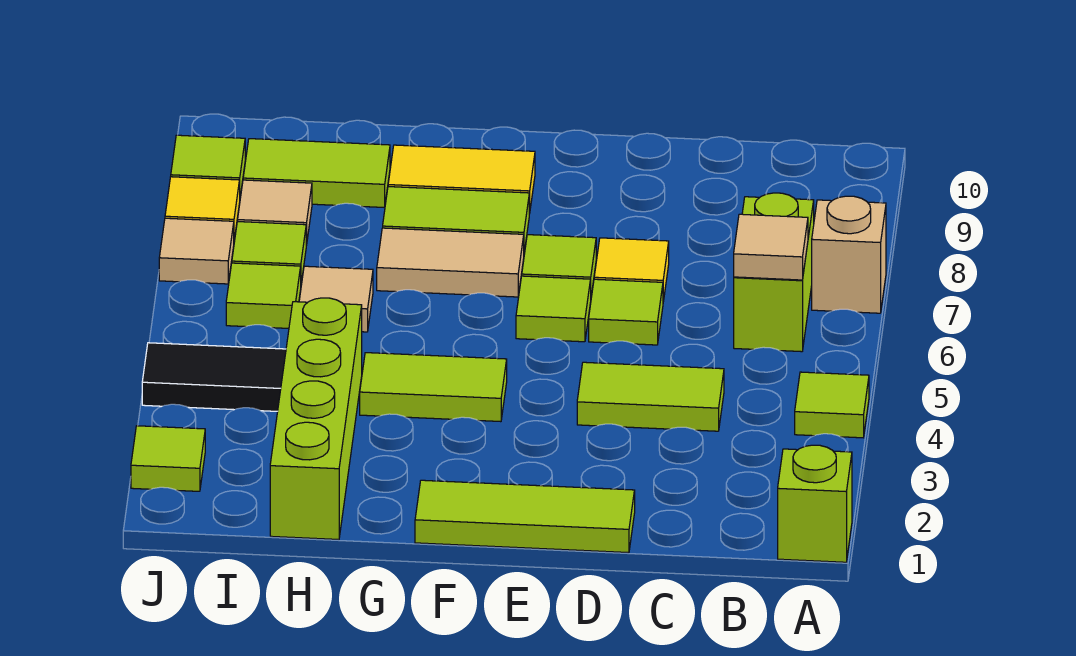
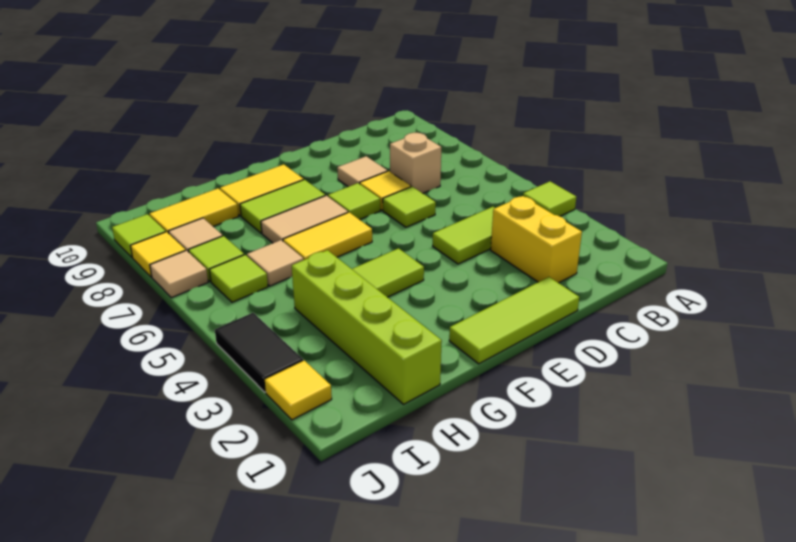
lime 1x1 brick [778,445,852,562] -> none
tan 1x1 brick [812,196,886,313] -> tan 1x1 brick moved to [390,133,441,193]
lime 1x2 brick [734,193,814,352] -> none
tan 1x1 tile [734,214,808,280] -> tan 1x1 tile moved to [337,156,388,187]
none -> yellow 1x2 brick [491,196,582,283]
lime 1x1 tile [516,276,591,342] -> none
none -> yellow 1x2 tile [283,212,372,260]
lime 1x2 tile [243,139,390,207] -> yellow 1x2 tile [150,188,239,234]
black 1x2 tile [142,343,286,411] -> black 1x2 tile turned to [215,313,303,392]
lime 1x1 tile [131,426,205,491] -> yellow 1x1 tile [265,360,332,420]

